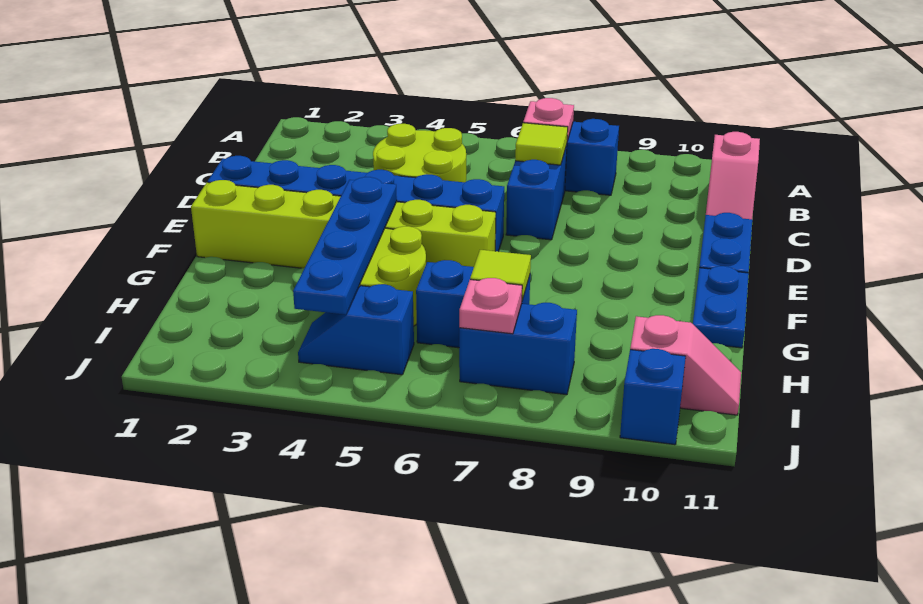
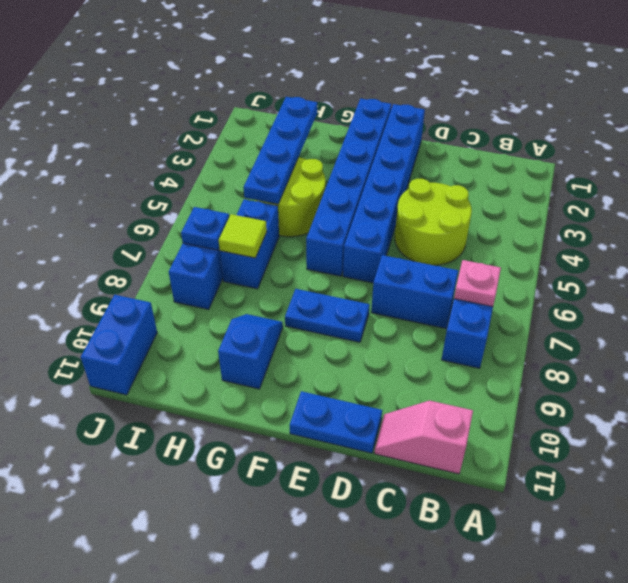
lime 1x1 tile [515,123,568,165] -> none
lime 1x6 brick [191,180,496,268] -> blue 1x6 brick [306,98,392,276]
blue 1x4 plate [293,177,397,315] -> blue 1x4 plate turned to [243,97,317,204]
blue 1x2 plate [693,266,749,348] -> blue 1x2 plate moved to [285,289,370,342]
blue 1x2 slope [298,284,414,375] -> blue 1x2 slope moved to [218,314,283,389]
pink 1x1 plate [459,278,522,334] -> blue 1x1 plate [181,207,229,250]
pink 1x2 slope [630,315,741,415] -> none
blue 1x1 brick [620,349,686,445] -> blue 1x2 brick [81,295,157,395]

